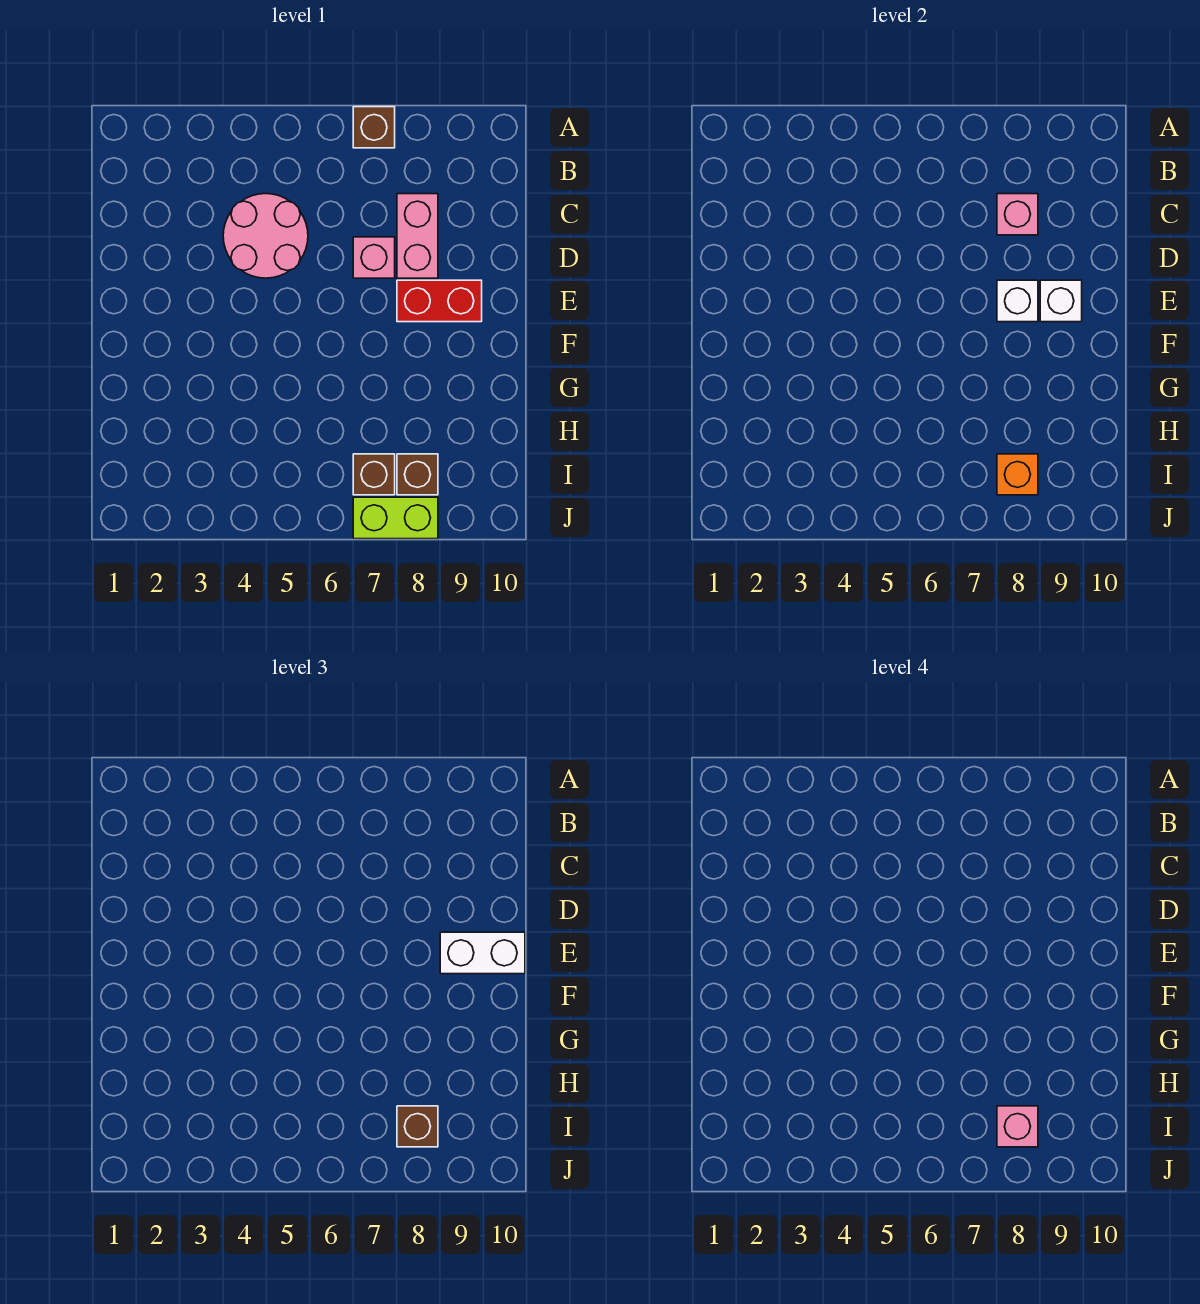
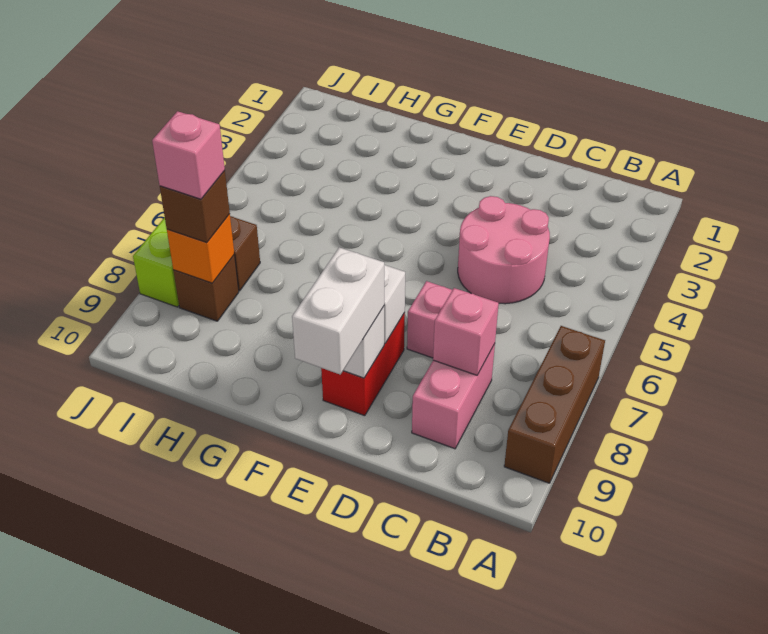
brown 1x1 brick [353,107,395,148] -> brown 1x3 brick [504,326,605,483]
pink 1x2 brick [397,194,438,278] -> pink 1x2 brick turned to [412,344,495,449]

